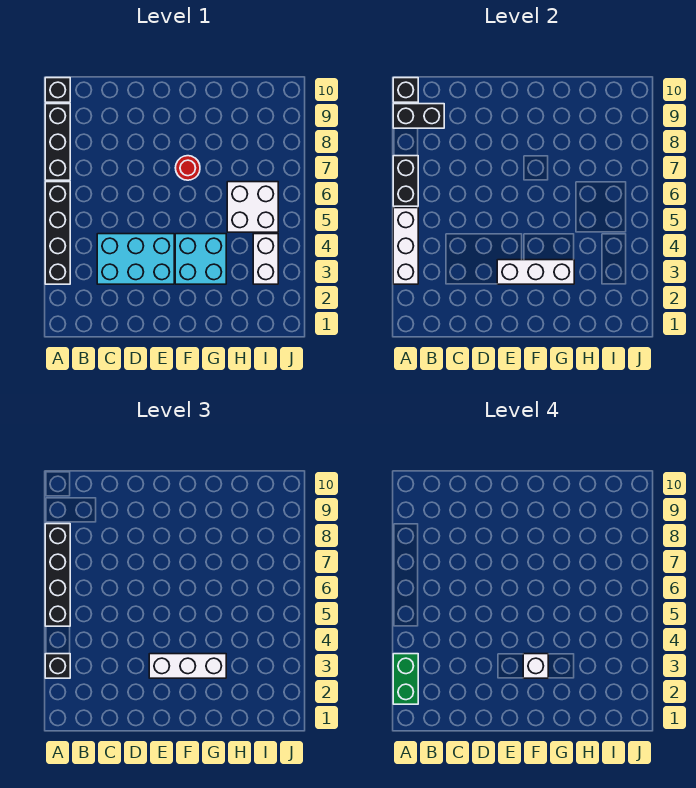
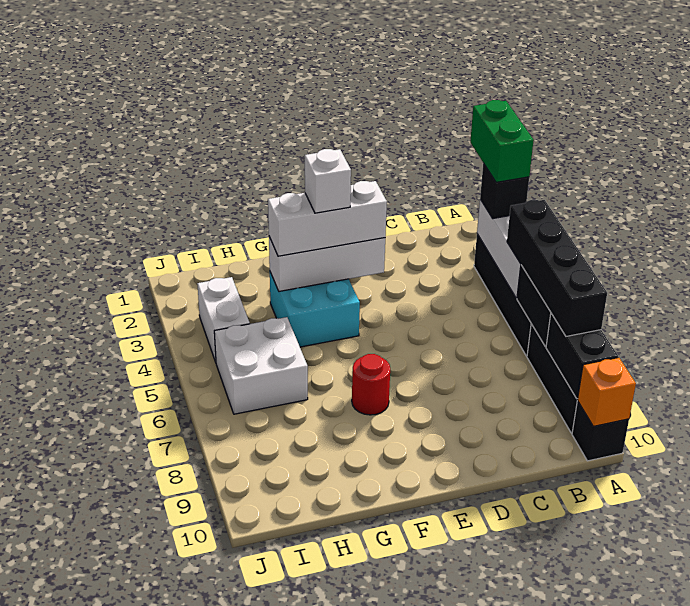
black 1x2 brick [393,104,444,128] -> black 1x2 brick turned to [546,314,618,399]
black 1x1 brick [393,78,418,102] -> orange 1x1 brick [577,357,636,426]
cyan 2x3 brick [97,234,174,284] -> none

